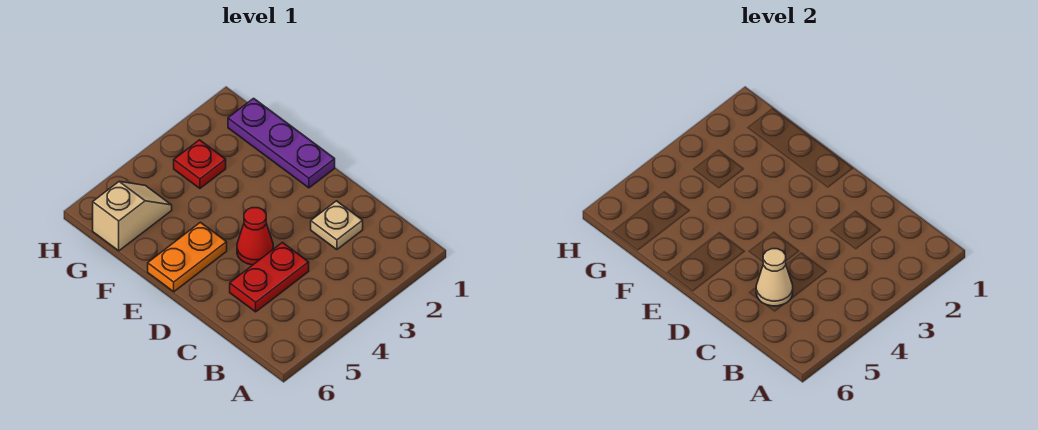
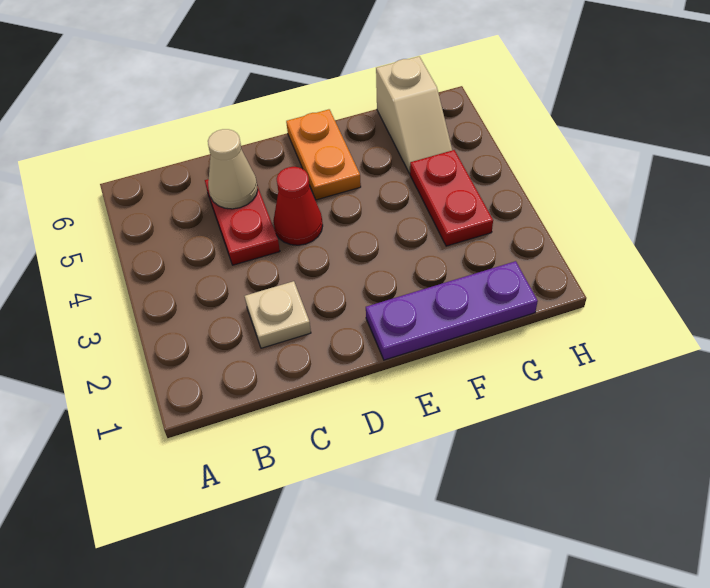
red 1x1 plate [174,140,226,188] -> red 1x2 plate [410,150,493,246]

